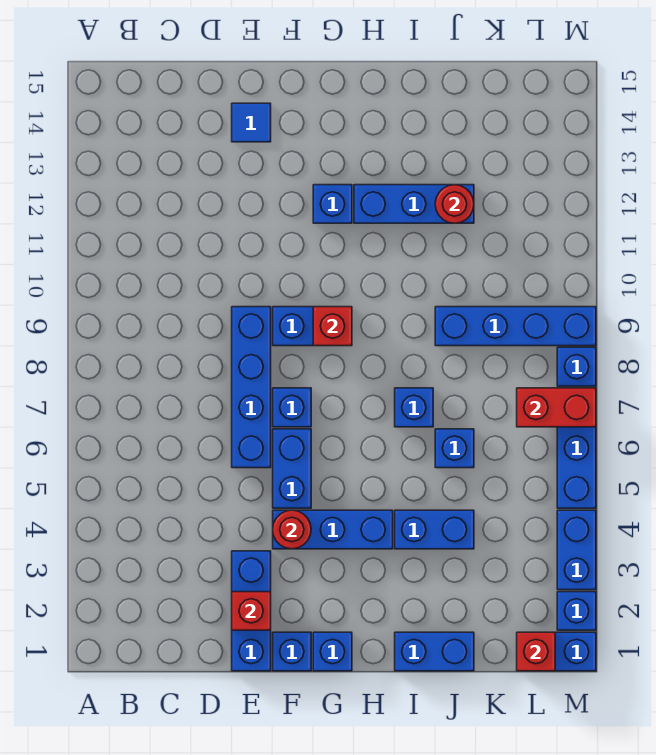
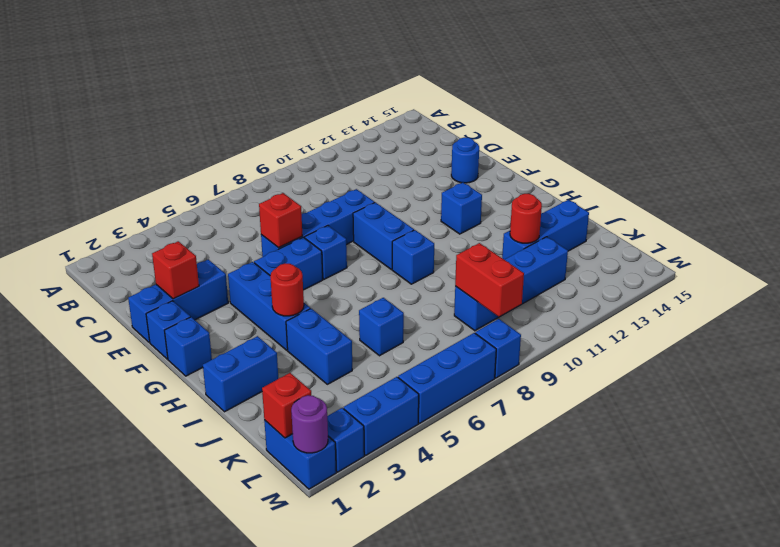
blue 1x1 tile [232,103,271,142] -> blue 1x1 round brick [451,137,479,183]
red 1x1 round brick [273,510,311,549] -> red 1x1 round brick moved to [270,264,304,316]
red 1x1 brick [313,307,352,346] -> red 1x1 brick moved to [259,193,302,248]
blue 1x3 brick [354,185,474,223] -> blue 1x3 brick turned to [502,200,589,259]
blue 1x2 brick [395,632,474,671] -> blue 1x2 brick turned to [203,336,278,412]
blue 1x1 brick [395,388,433,427] -> blue 1x1 brick moved to [392,230,434,284]
blue 1x4 brick [435,307,596,346] -> blue 1x4 brick turned to [454,237,568,331]
red 1x2 brick [517,388,596,427] -> red 1x2 brick moved to [455,243,524,317]
none -> purple 1x1 round brick [291,395,328,453]

